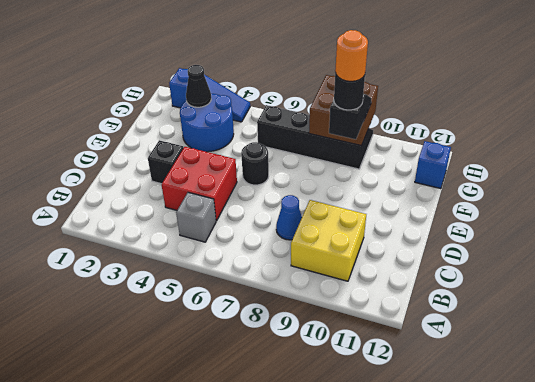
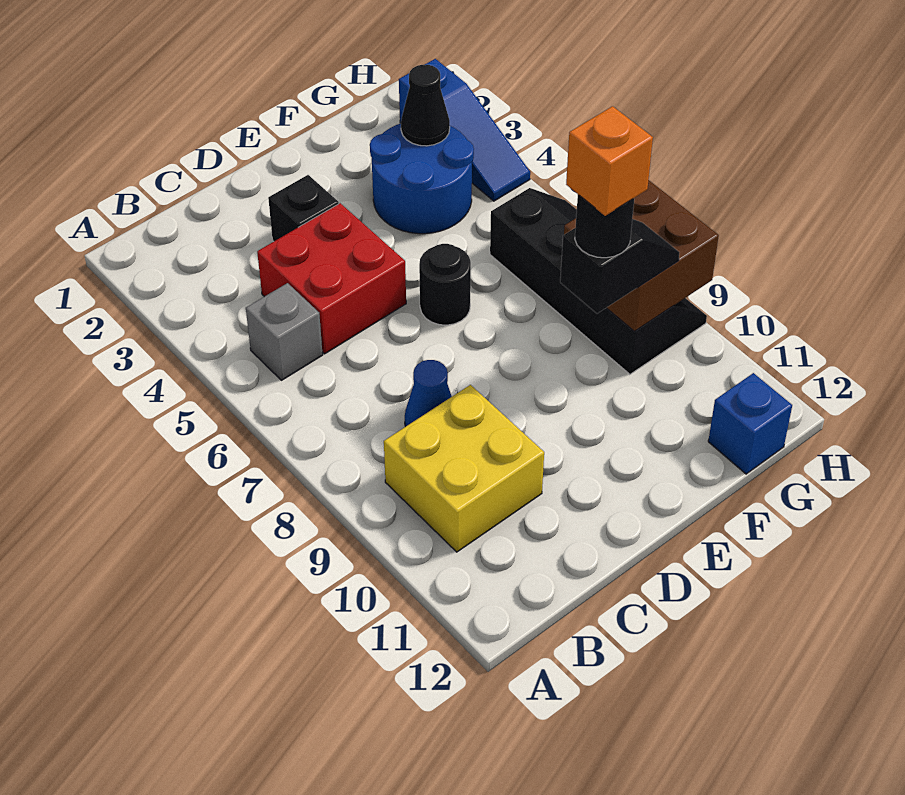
orange 1x1 round brick [335,30,368,81] -> orange 1x1 brick [566,106,653,216]

